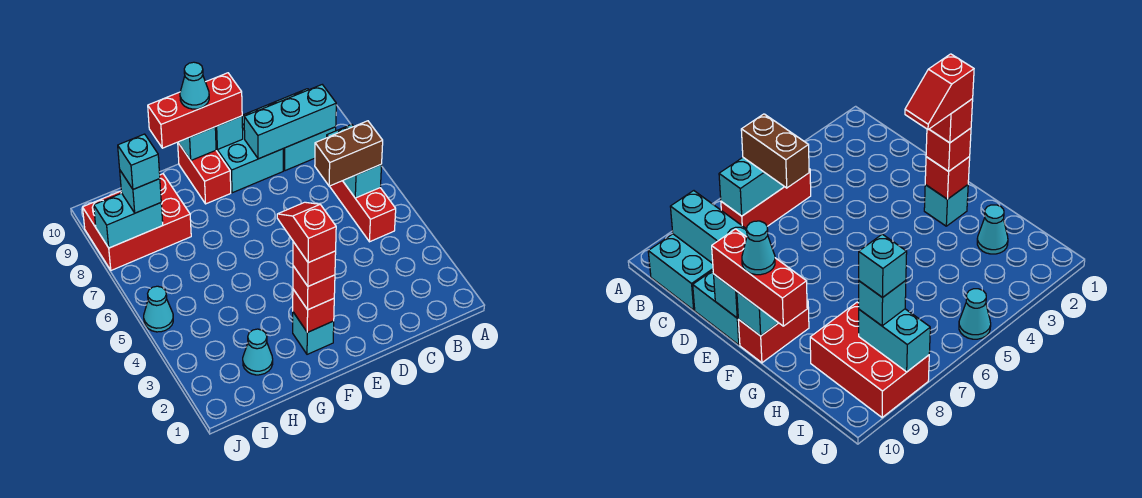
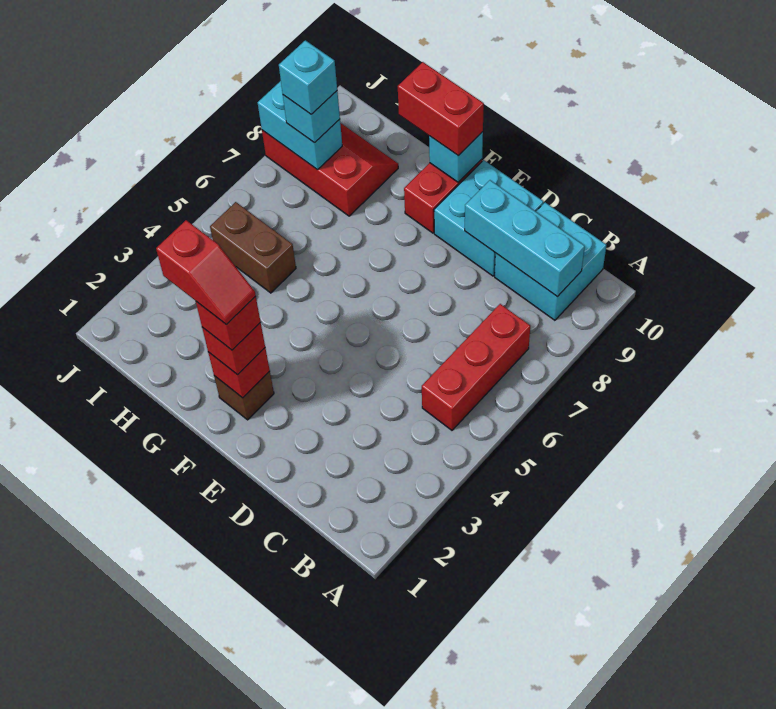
cyan 1x2 brick [327,124,382,198] -> none
brown 1x2 brick [315,121,383,186] -> brown 1x2 brick moved to [210,202,296,293]
cyan 1x1 brick [215,116,243,150] -> none
red 1x3 brick [148,73,242,148] -> red 1x2 brick [398,62,484,156]
cyan 1x1 brick [293,312,334,354] -> brown 1x1 brick [214,371,274,420]
red 1x2 slope [277,202,336,263] -> red 1x2 slope turned to [156,220,256,325]
cyan 1x1 cone [180,62,209,109] -> none
cyan 1x1 cone [243,329,273,375] -> none
red 2x3 brick [83,174,191,270] -> red 2x3 slope [262,123,398,216]
cyan 1x1 cone [144,286,173,332] -> none

